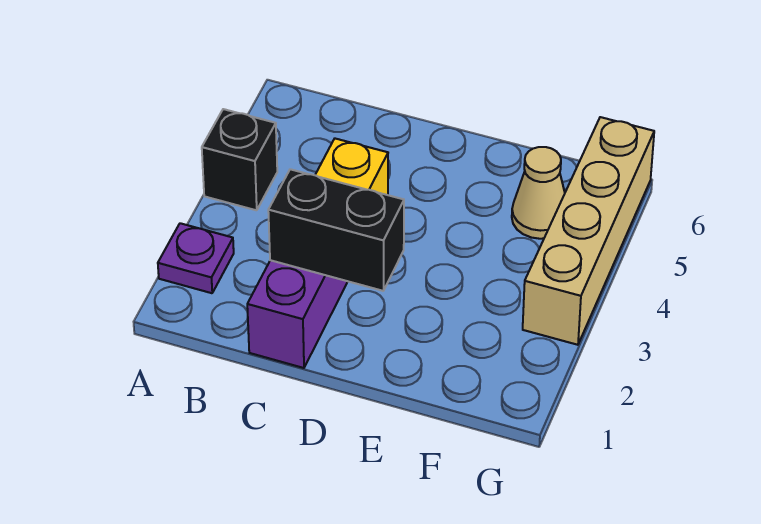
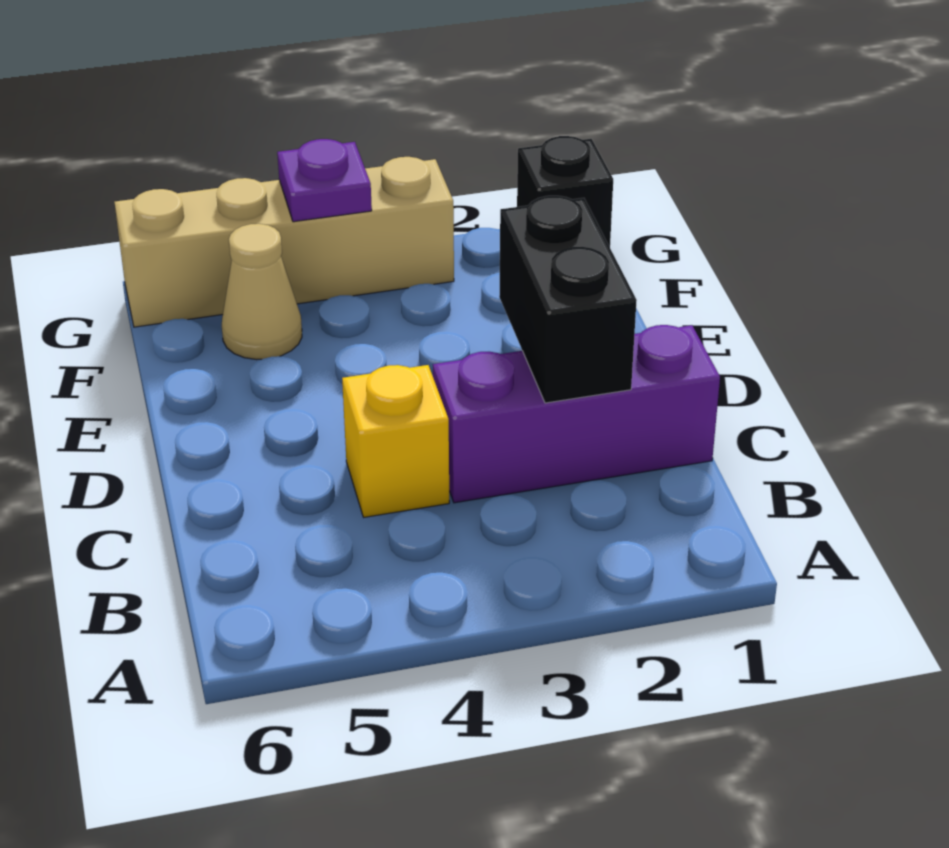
purple 1x1 plate [158,223,234,293] -> purple 1x1 plate moved to [277,139,372,222]
black 1x1 brick [202,109,277,210] -> black 1x1 brick moved to [517,136,613,247]

